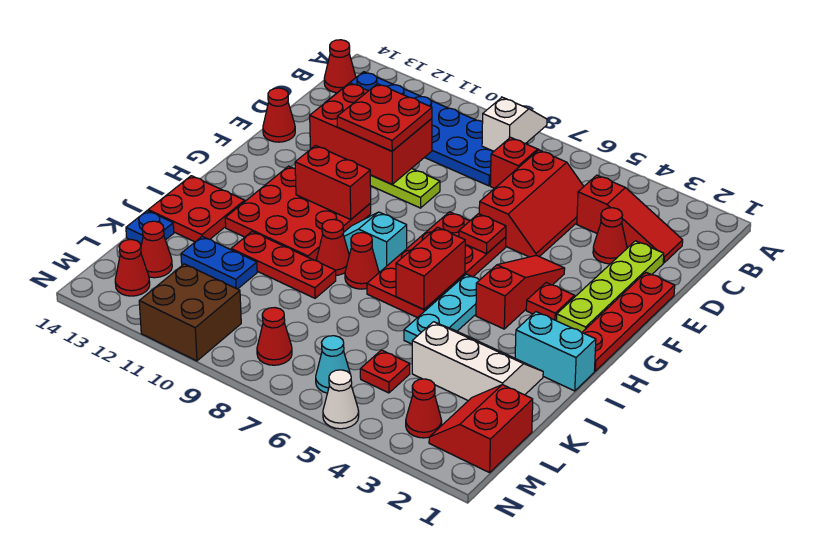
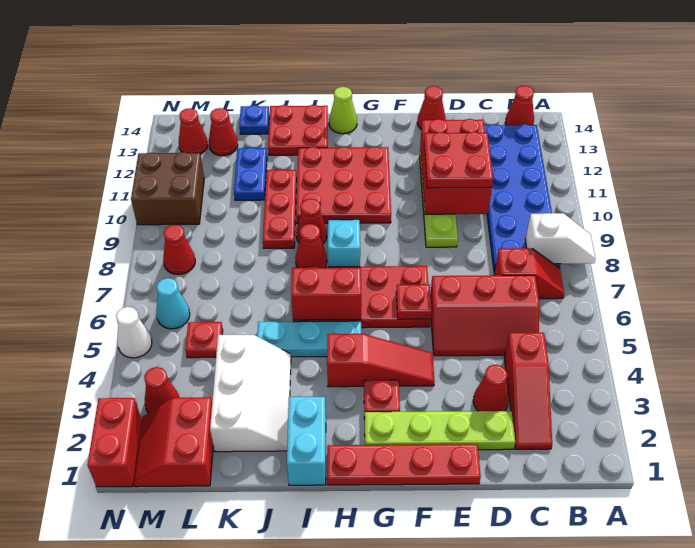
red 1x2 brick [295,146,371,219] -> red 1x2 brick moved to [87,398,142,487]
none -> lime 1x1 cone [329,87,357,134]
red 2x2 slope [429,385,533,473] -> red 2x2 slope turned to [134,397,213,487]

